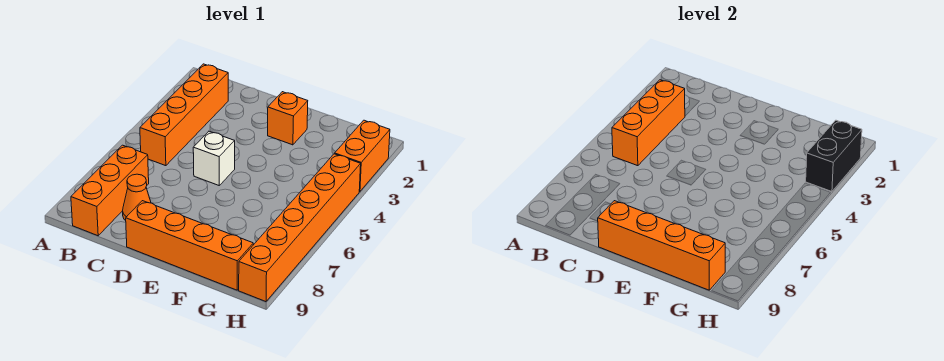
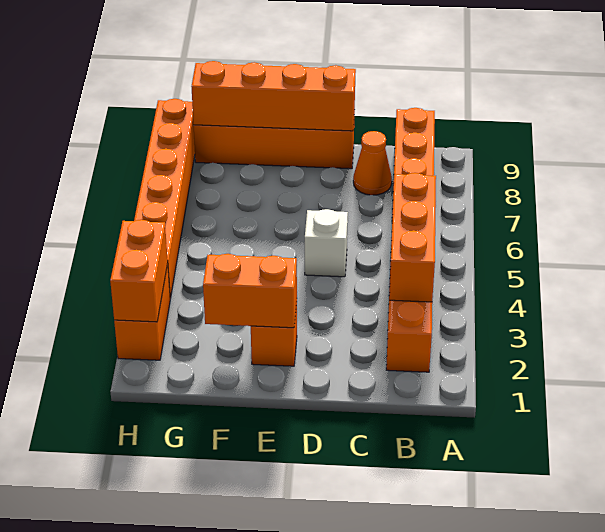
none -> orange 1x2 brick [203,254,297,328]
black 1x2 brick [806,120,862,191] -> orange 1x2 brick [110,220,168,322]

